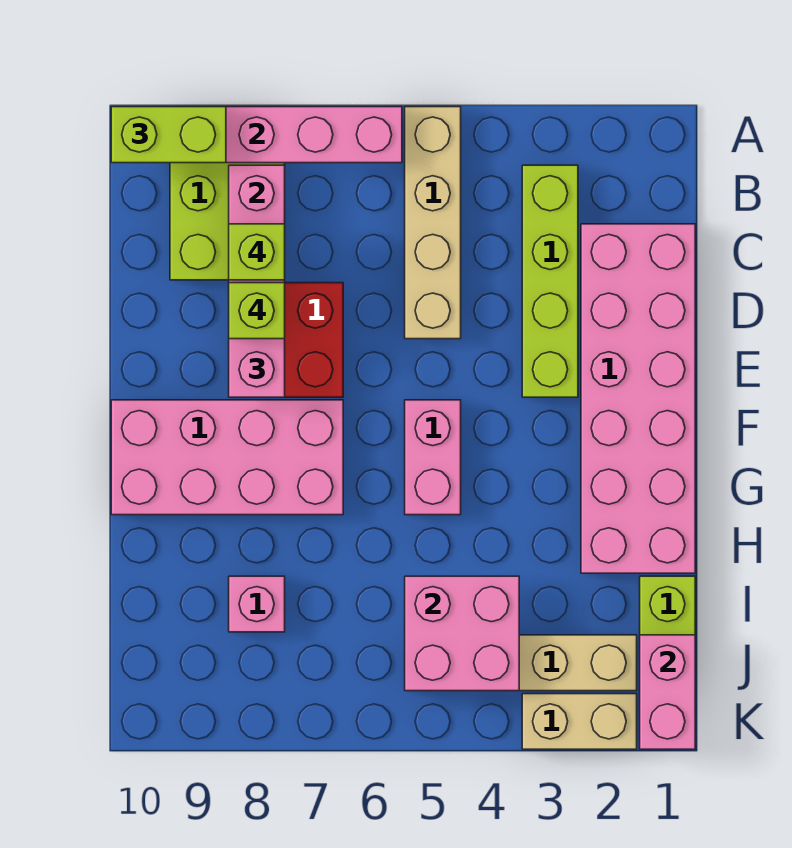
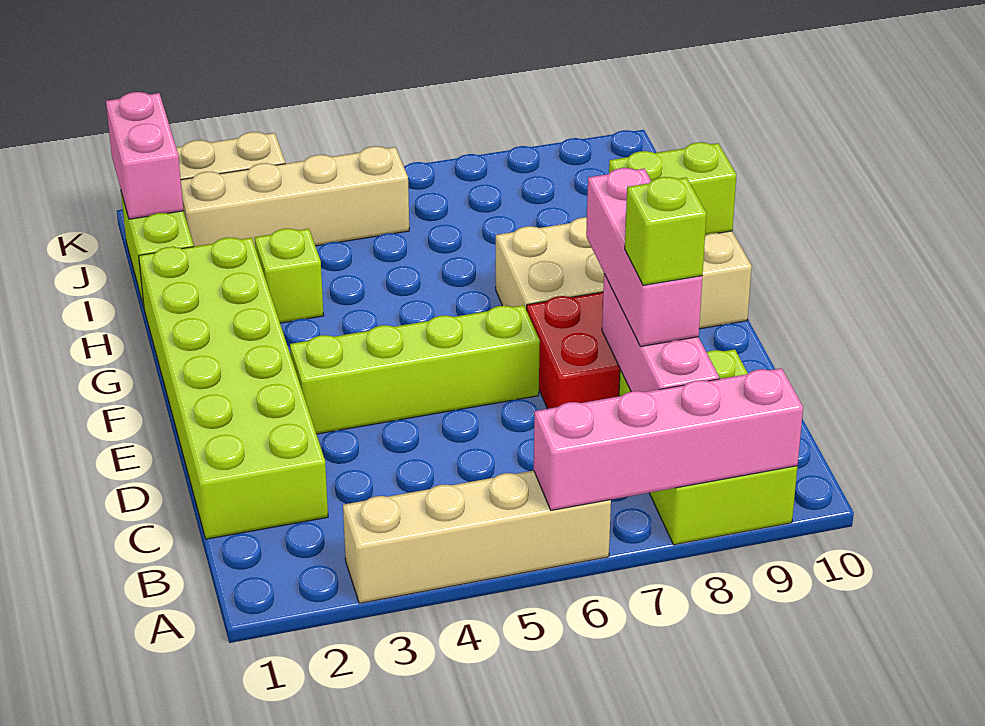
tan 1x4 brick [405,107,461,339] -> tan 1x4 brick turned to [343,471,611,603]
lime 1x2 brick [111,107,226,163] -> lime 1x2 brick moved to [609,142,736,235]
lime 1x4 brick [522,165,578,397] -> lime 1x4 brick turned to [290,305,540,434]
pink 2x6 brick [581,224,695,573] -> lime 2x6 brick [139,238,328,539]
lime 1x1 brick [229,283,285,339] -> lime 1x1 brick moved to [255,229,324,323]
pink 1x2 brick [405,400,461,515] -> none
pink 2x4 brick [111,400,343,515] -> tan 2x4 brick [496,217,752,329]
pink 2x2 brick [405,576,519,691] -> none
pink 1x1 brick [229,576,285,632] -> none

